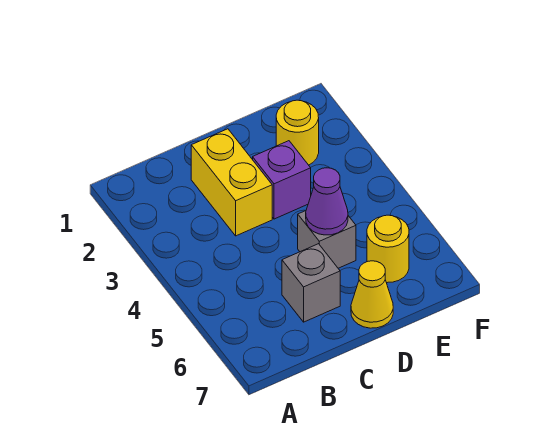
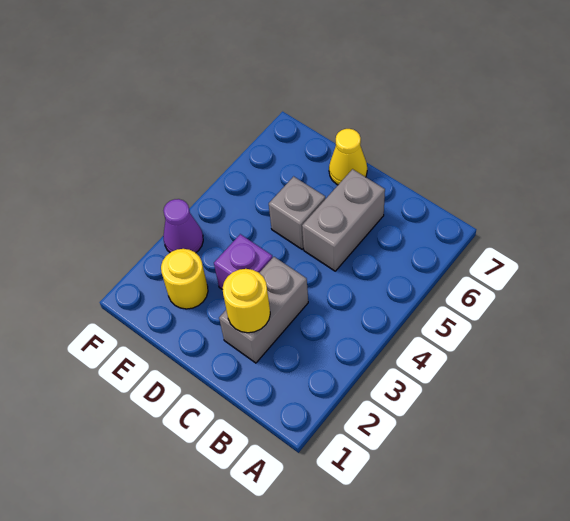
yellow 1x2 brick [191,129,272,236] -> grey 1x2 brick [219,257,308,363]
grey 1x1 brick [282,244,340,322] -> grey 1x2 brick [302,169,385,271]
purple 1x1 cone [306,168,348,235] -> purple 1x1 cone moved to [163,199,203,253]
yellow 1x1 round brick [367,215,409,283] -> yellow 1x1 round brick moved to [223,269,270,333]

